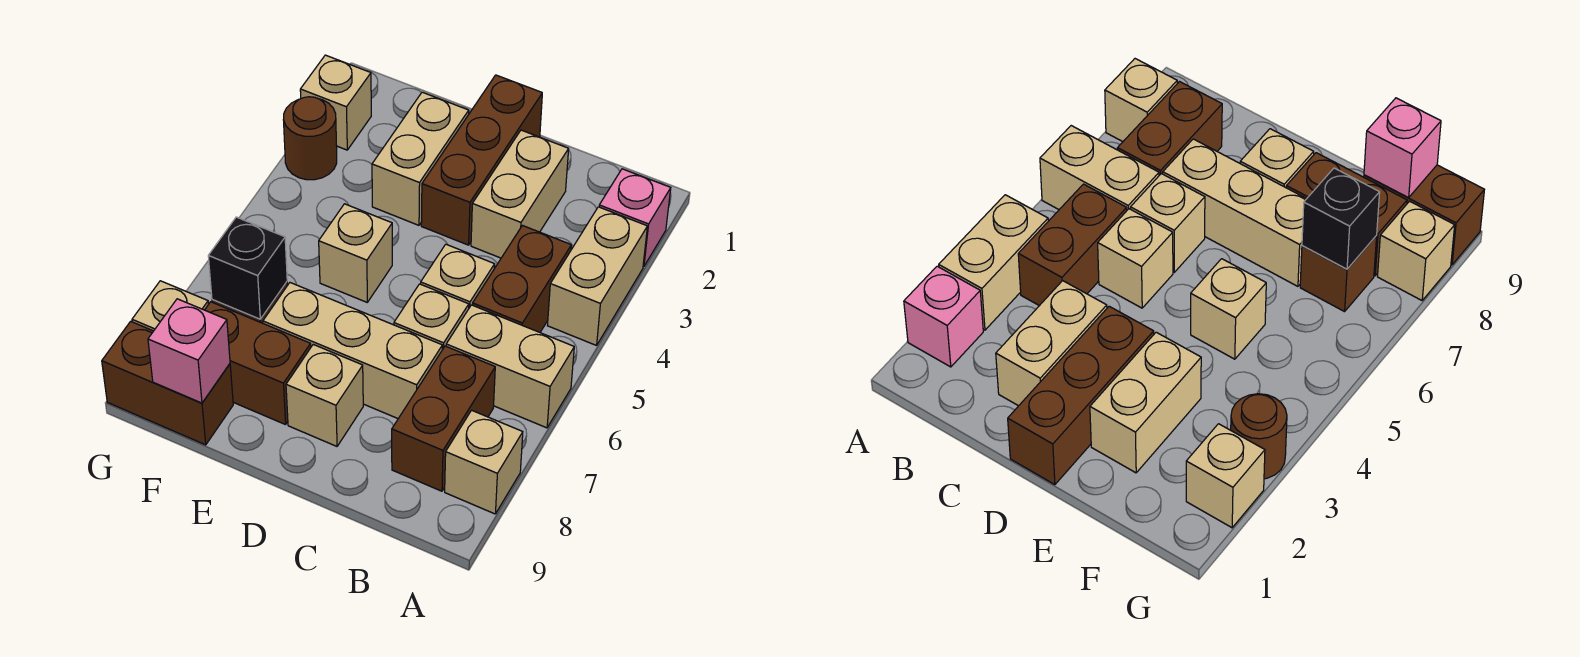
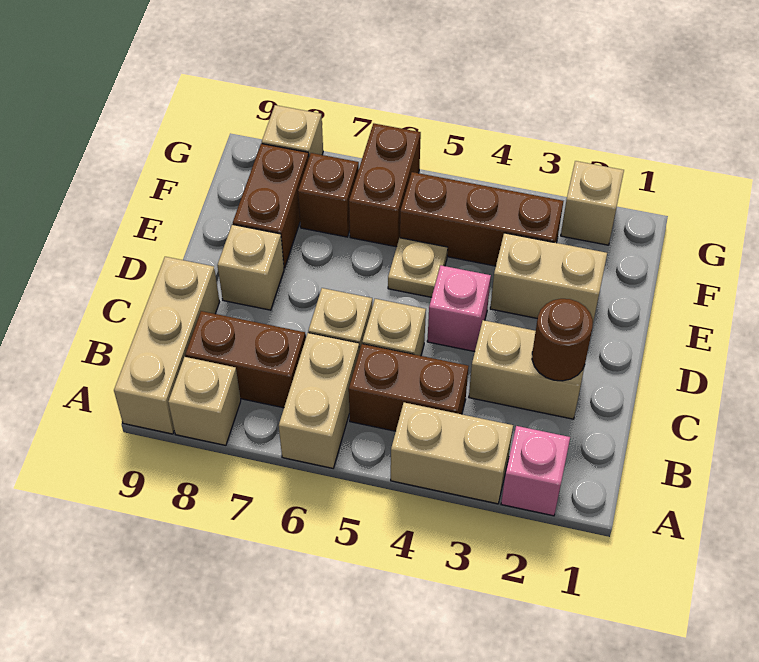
tan 1x3 brick [263,283,442,418] -> tan 1x3 brick moved to [114,257,219,434]
brown 1x3 brick [421,75,542,245] -> brown 1x3 brick moved to [400,172,563,266]
tan 1x1 brick [319,204,392,302] -> tan 1x1 plate [388,238,448,297]
black 1x1 brick [208,217,287,319] -> none
brown 1x2 brick [102,321,233,445] -> brown 1x2 brick moved to [349,123,421,247]
pink 1x1 brick [148,299,230,403] -> pink 1x1 brick moved to [427,265,491,352]
brown 1x1 round brick [283,97,337,180] -> brown 1x1 round brick moved to [532,299,593,381]

